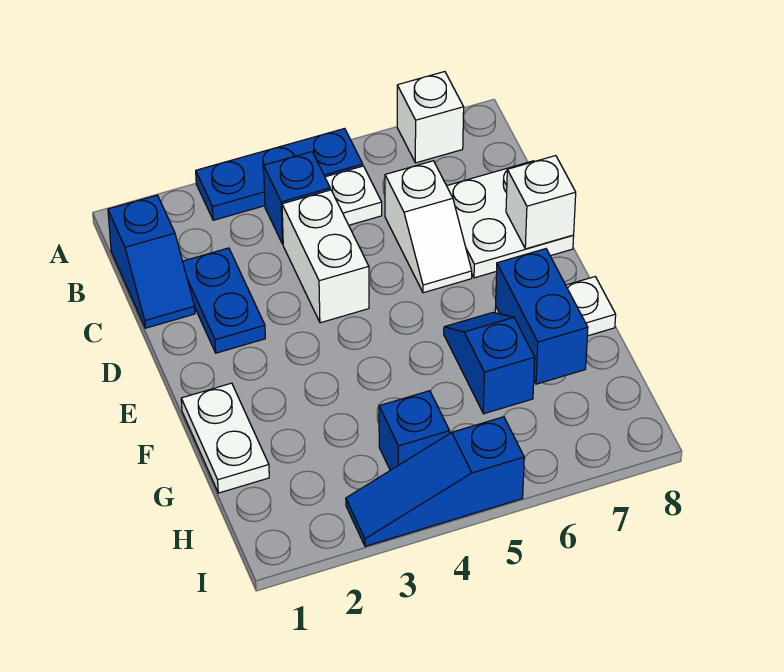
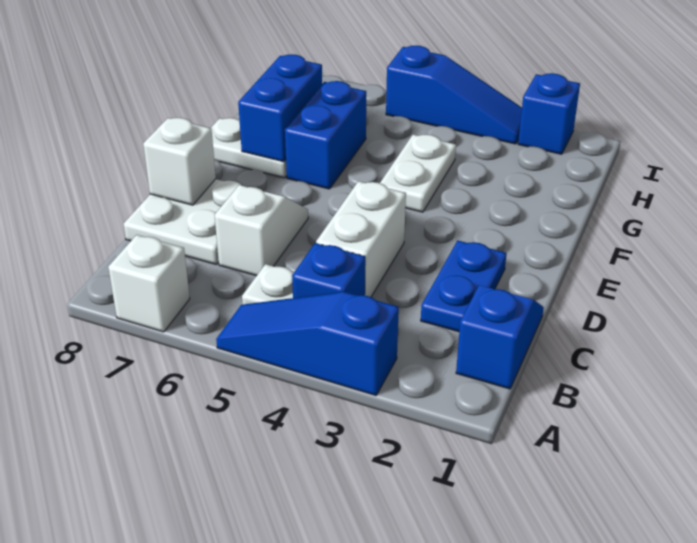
blue 1x3 plate [196,129,363,220] -> blue 1x3 slope [216,292,399,396]
white 1x2 plate [181,383,269,493] -> white 1x2 plate moved to [380,135,456,212]
blue 1x2 slope [444,313,535,414] -> blue 1x2 brick [285,81,366,189]
blue 1x1 brick [379,391,450,470] -> blue 1x1 brick moved to [518,73,580,154]

